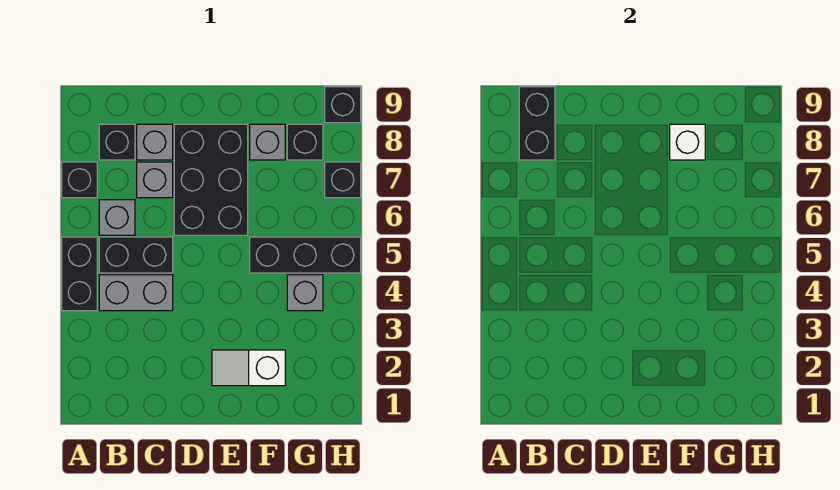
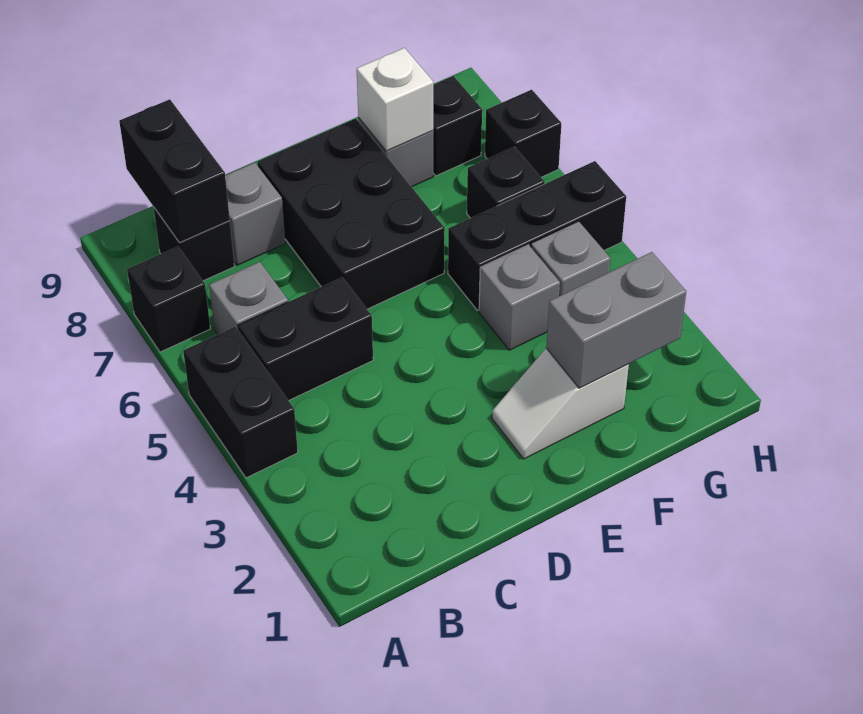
grey 1x2 brick [99,275,173,311] -> grey 1x2 brick moved to [546,252,686,388]
grey 1x1 brick [137,162,173,198] -> grey 1x1 brick moved to [479,245,560,350]
black 1x1 brick [325,87,361,123] -> black 1x1 brick moved to [467,147,545,218]

